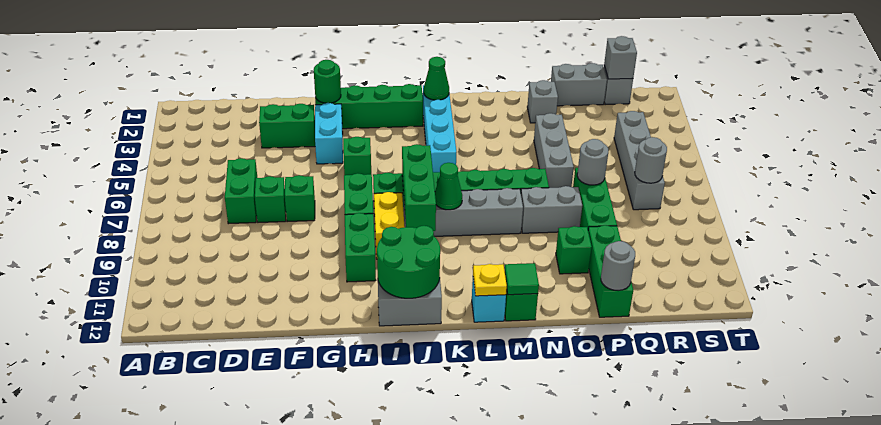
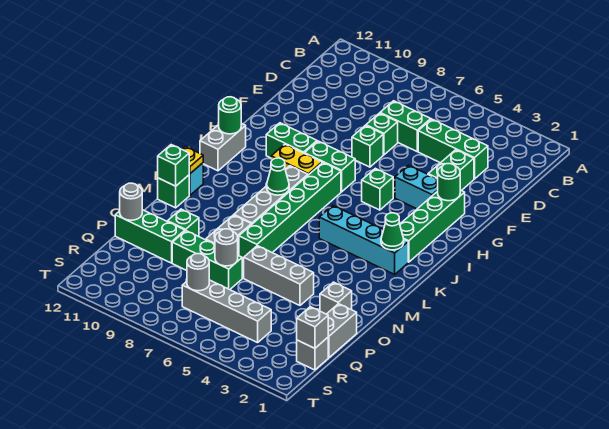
green 2x2 round brick [377,226,440,298] -> green 1x1 round brick [219,97,241,134]
green 1x3 brick [402,144,436,231] -> green 1x3 brick moved to [418,119,488,179]
green 1x1 tile [504,263,539,295] -> green 1x1 brick [158,145,189,186]

